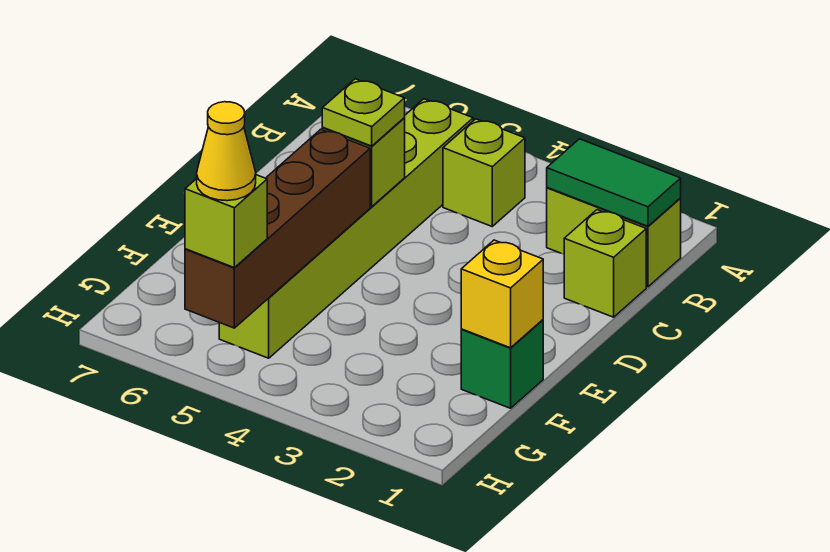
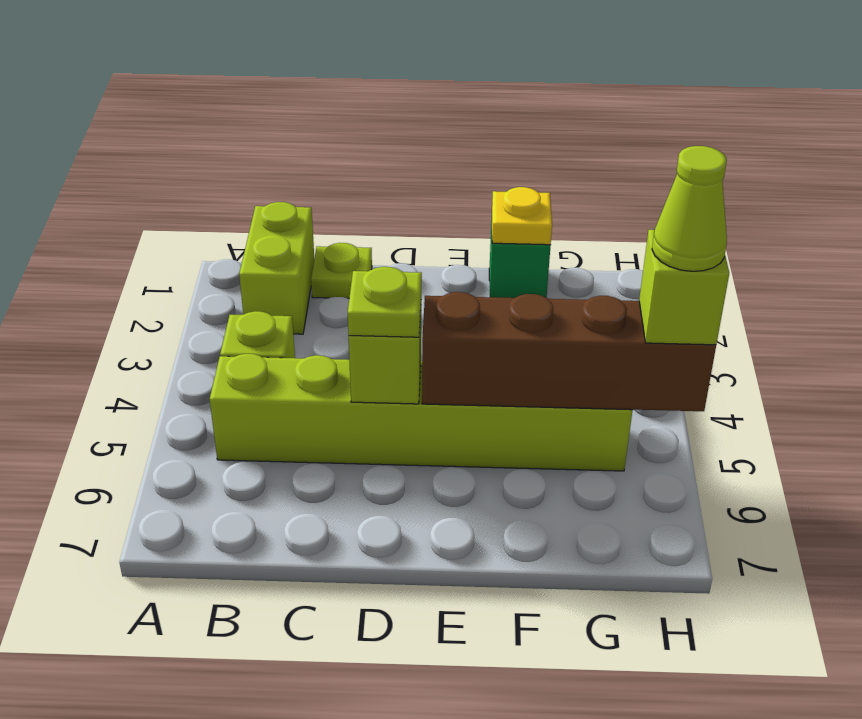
green 1x2 tile [547,139,681,226] -> none
lime 1x1 brick [564,210,646,317] -> lime 1x1 plate [311,243,372,298]
yellow 1x1 brick [461,240,543,348] -> yellow 1x1 plate [492,187,552,245]
yellow 1x1 cone [197,102,256,201] -> lime 1x1 cone [652,146,727,271]

